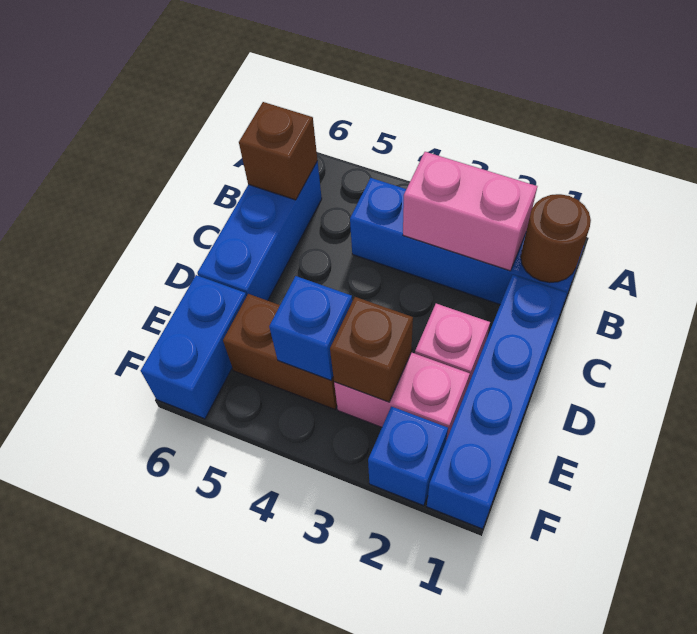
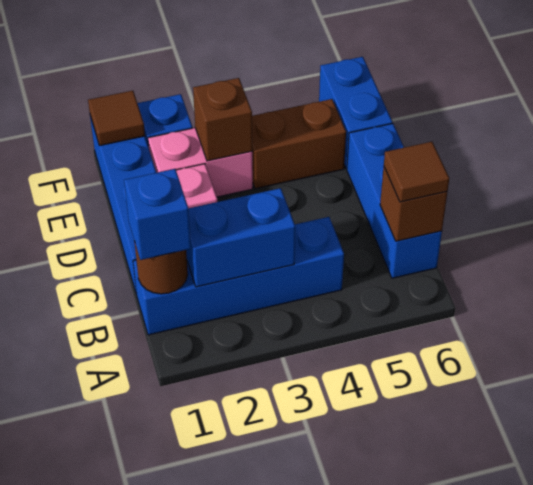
pink 1x2 brick [403,152,538,271] -> blue 1x2 brick [186,188,295,287]
none -> brown 1x1 tile [384,142,449,202]
blue 1x1 brick [269,276,352,380] -> blue 1x1 brick moved to [124,169,191,260]
none -> brown 1x1 tile [88,91,145,146]

